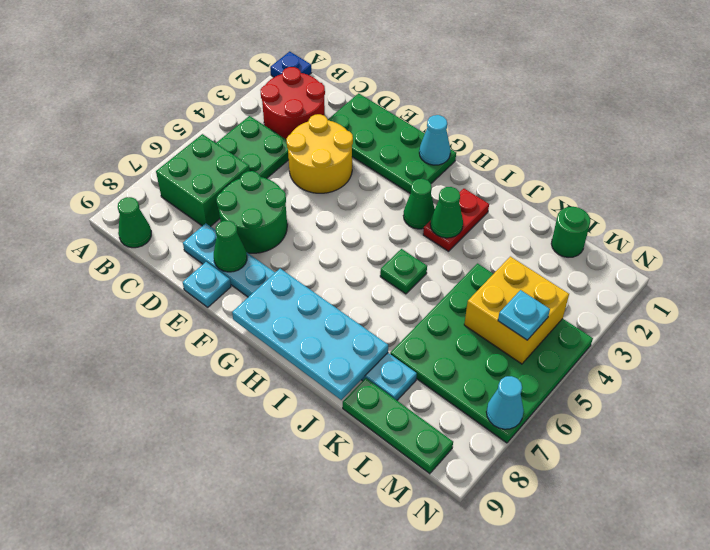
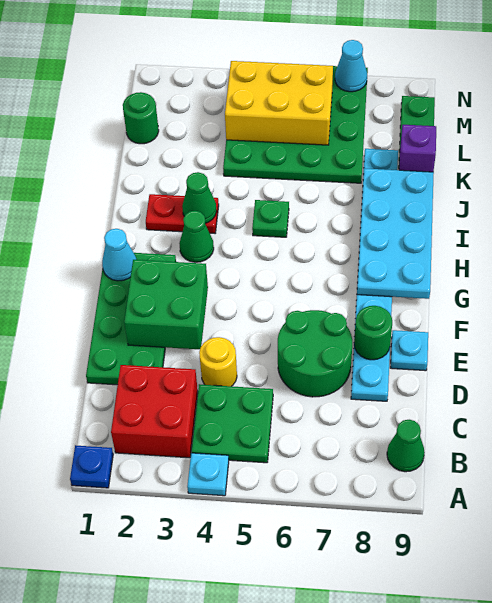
red 2x2 round brick [261,67,325,139] -> red 2x2 brick [111,365,198,458]
green 2x2 brick [156,134,250,227] -> green 2x2 brick moved to [124,260,208,349]
yellow 2x2 round brick [286,114,353,193] -> yellow 1x1 round brick [199,337,237,386]
green 1x1 cone [214,220,247,272] -> green 1x1 round brick [354,306,392,360]
none -> purple 1x1 brick [399,125,436,172]
yellow 2x2 brick [464,256,569,364] -> yellow 2x3 brick [225,61,333,145]
cyan 1x1 plate [498,290,550,340] -> cyan 1x1 plate moved to [187,453,229,496]

